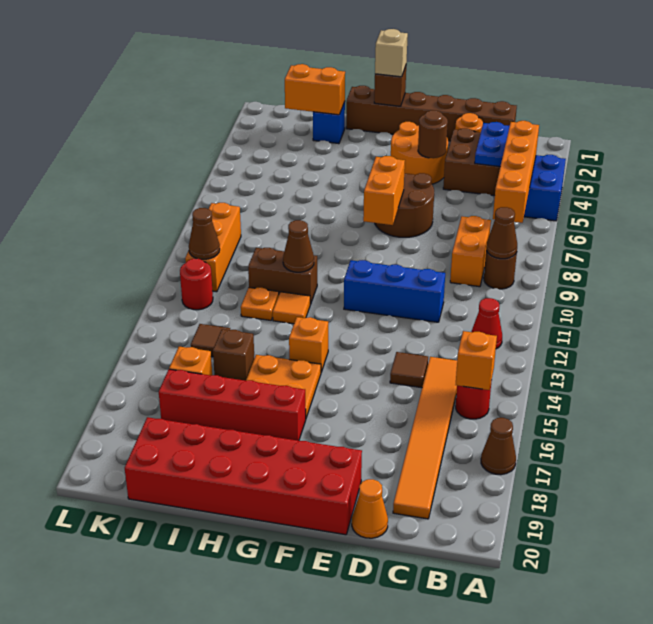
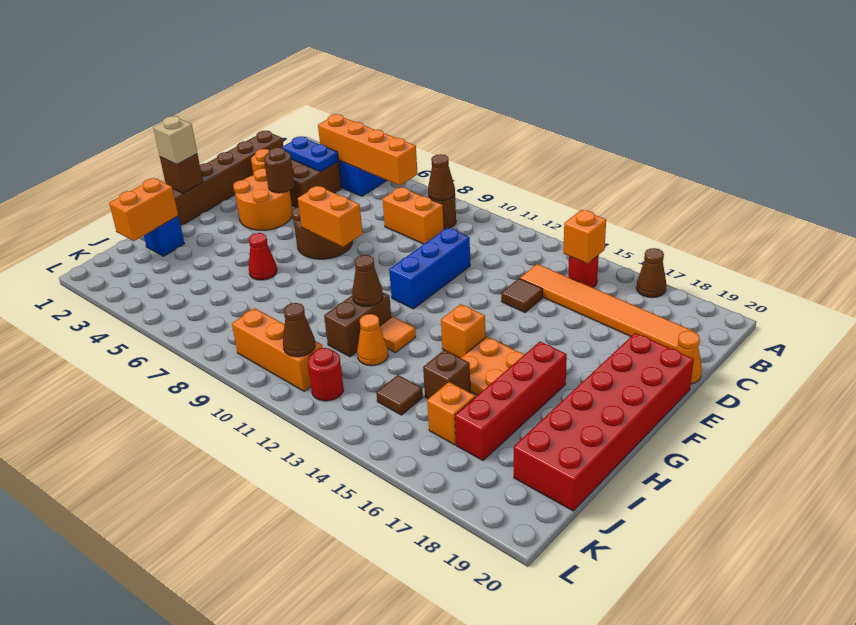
red 1x1 cone [471,298,502,349] -> red 1x1 cone moved to [249,233,277,280]
orange 1x1 plate [241,288,279,320] -> orange 1x1 cone [357,314,388,366]

